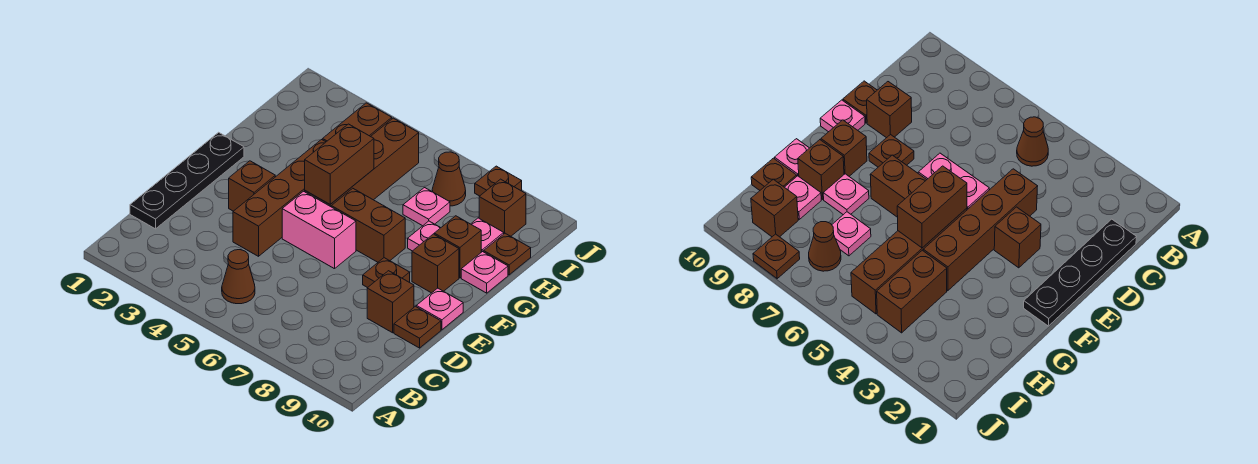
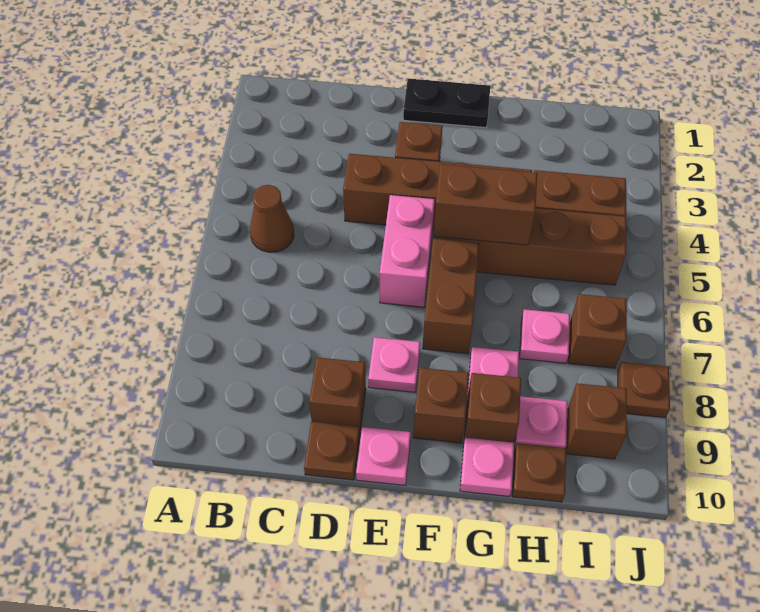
black 1x4 plate [130,132,244,229] -> black 1x2 plate [403,79,490,128]
brown 1x1 plate [363,258,410,288] -> pink 1x1 plate [368,337,420,392]
brown 1x1 cone [432,152,466,206] -> brown 1x1 brick [568,294,627,368]

